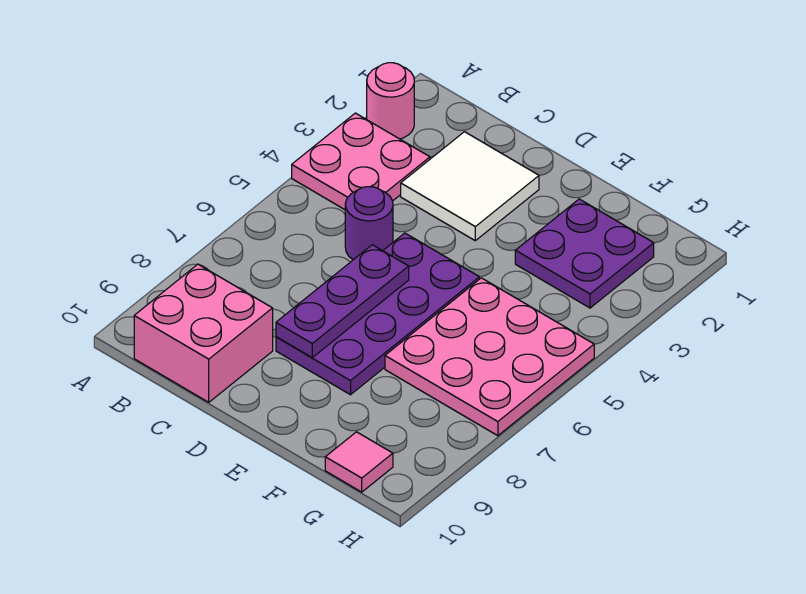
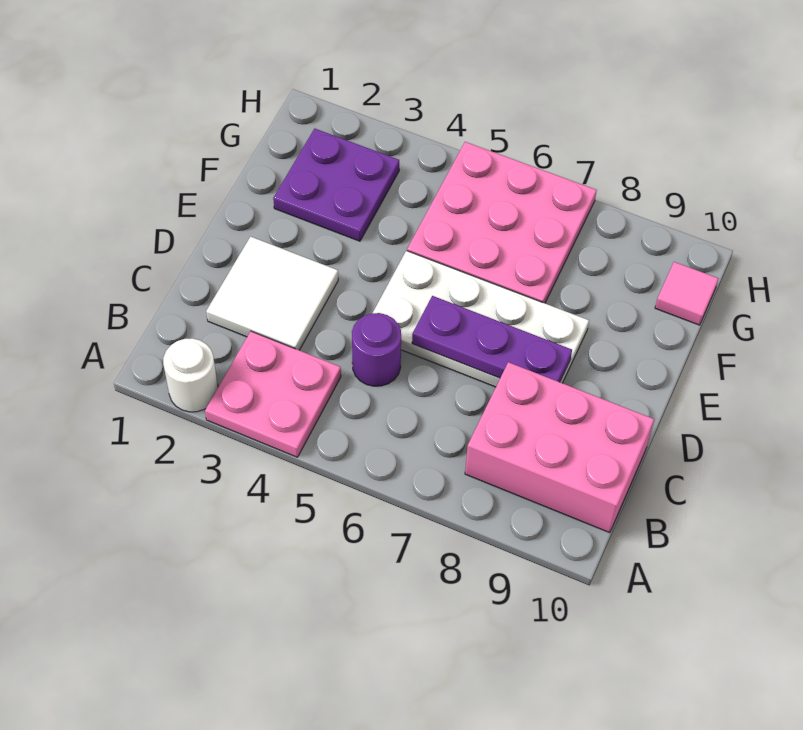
pink 1x1 round brick [367,63,414,139] -> white 1x1 round brick [163,338,218,412]
pink 2x2 brick [134,264,273,402] -> pink 2x3 brick [465,362,654,533]
purple 2x4 plate [276,233,479,395] -> white 2x4 plate [373,251,589,387]

